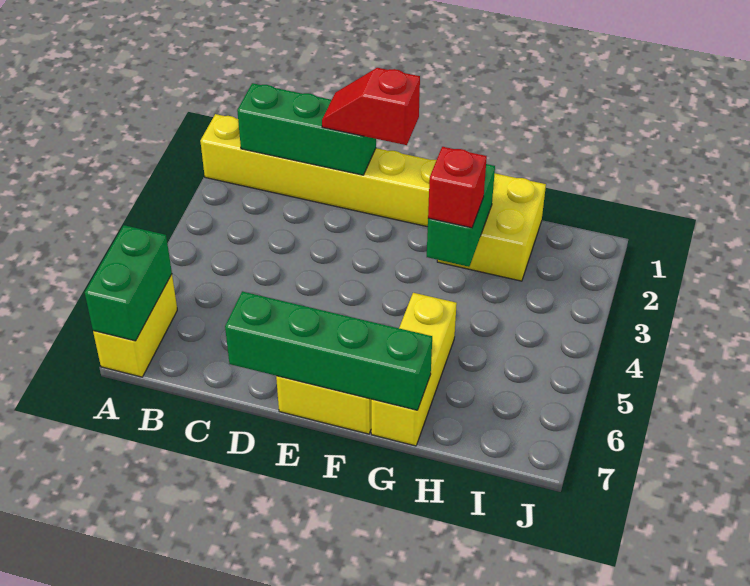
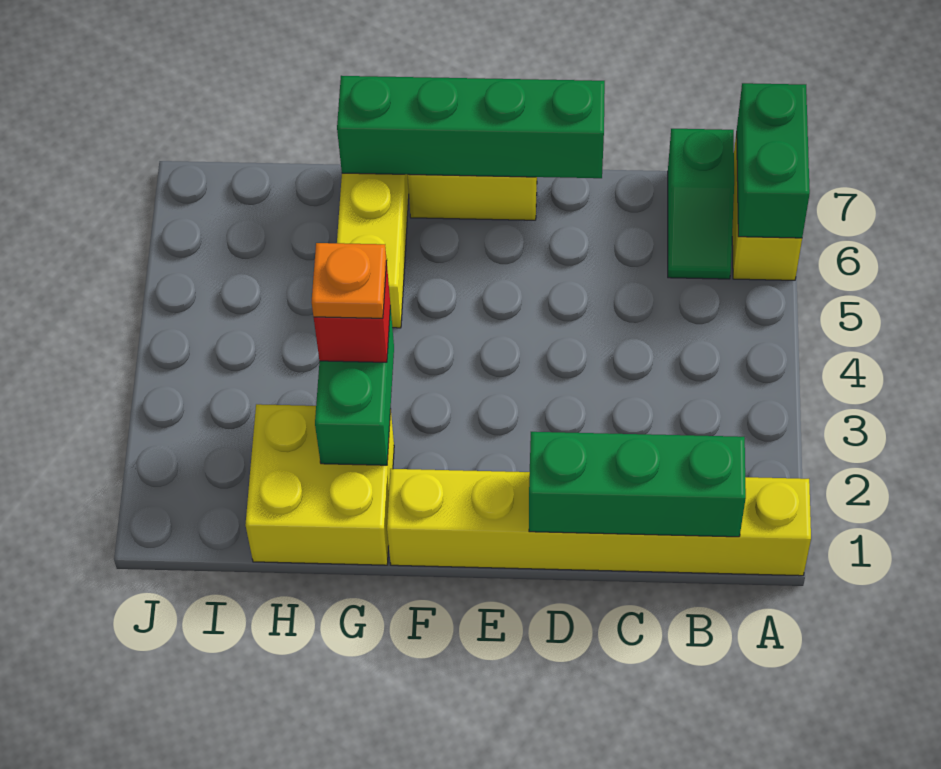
none -> green 1x2 slope [668,129,734,279]
red 1x2 slope [322,68,420,145] -> none
none -> orange 1x1 plate [312,243,387,318]

